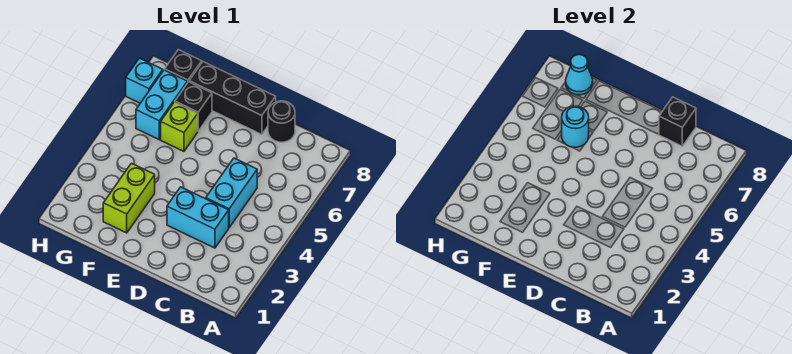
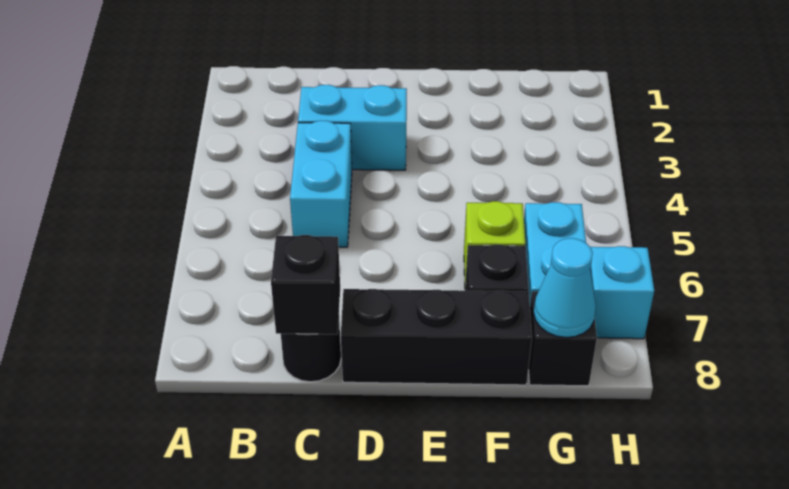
lime 1x2 brick [103,163,155,233] -> none
cyan 1x1 round brick [562,106,589,147] -> none

